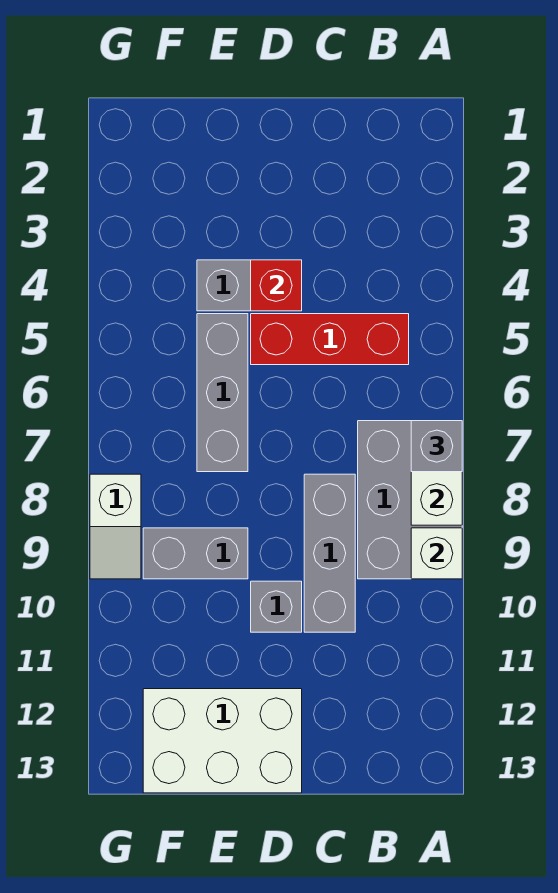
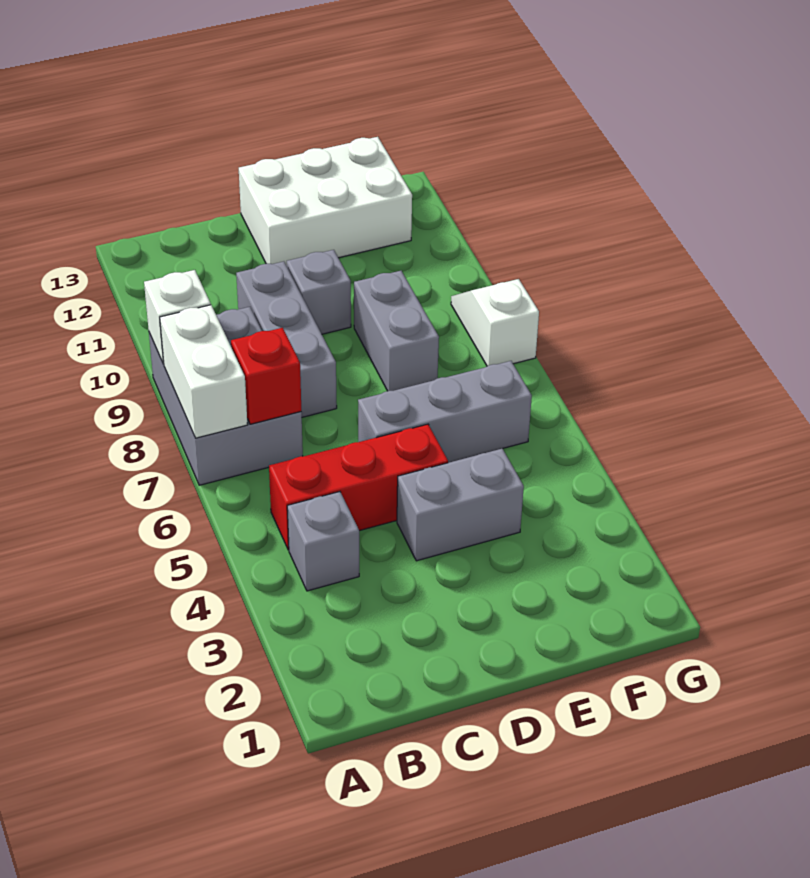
grey 1x1 brick [411,421,462,472] -> grey 1x1 brick moved to [287,492,359,591]
red 1x1 brick [251,260,302,311] -> red 1x1 brick moved to [231,328,301,424]
grey 1x3 brick [197,314,248,472] -> grey 1x3 brick turned to [358,361,532,463]
grey 1x2 brick [143,528,248,579] -> grey 1x2 brick turned to [354,271,439,391]

